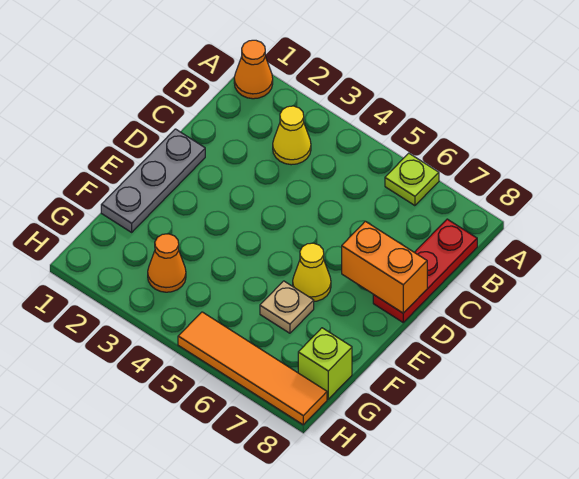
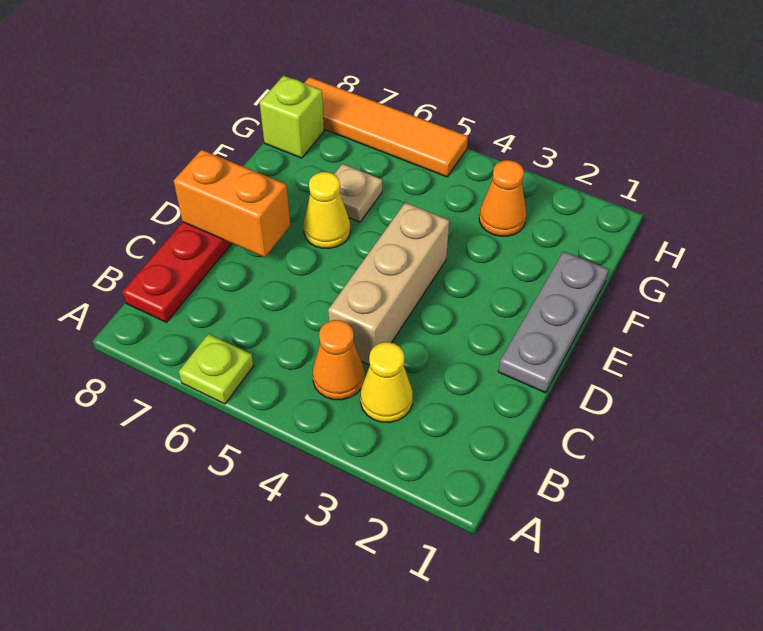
orange 1x1 cone [234,40,273,99] -> orange 1x1 cone moved to [313,320,364,400]
none -> tan 1x3 brick [328,203,449,365]

